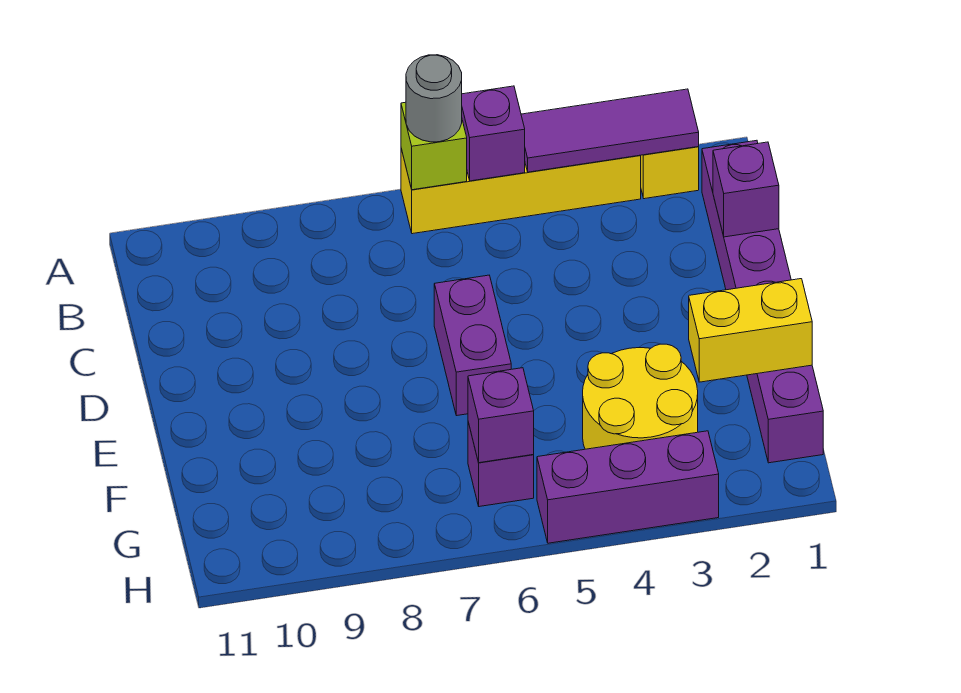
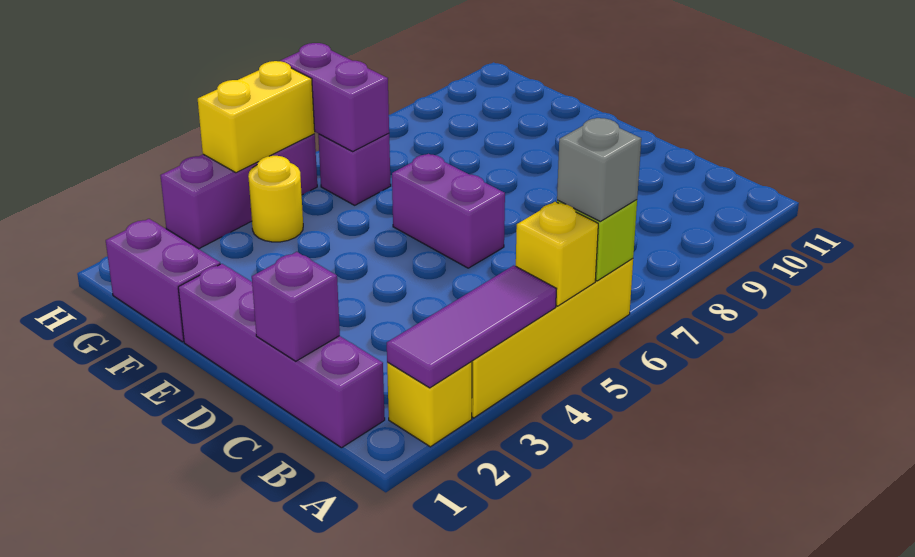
purple 1x1 brick [462,86,525,181] -> yellow 1x1 brick [516,202,598,306]
grey 1x1 round brick [406,55,462,142] -> grey 1x1 brick [557,118,641,221]
yellow 1x2 brick [689,279,812,382] -> yellow 1x2 brick moved to [198,61,315,173]
yellow 2x2 round brick [583,344,698,449] -> yellow 1x1 round brick [248,156,303,242]
purple 1x1 brick [468,368,534,463] -> purple 1x2 brick [280,43,389,151]

